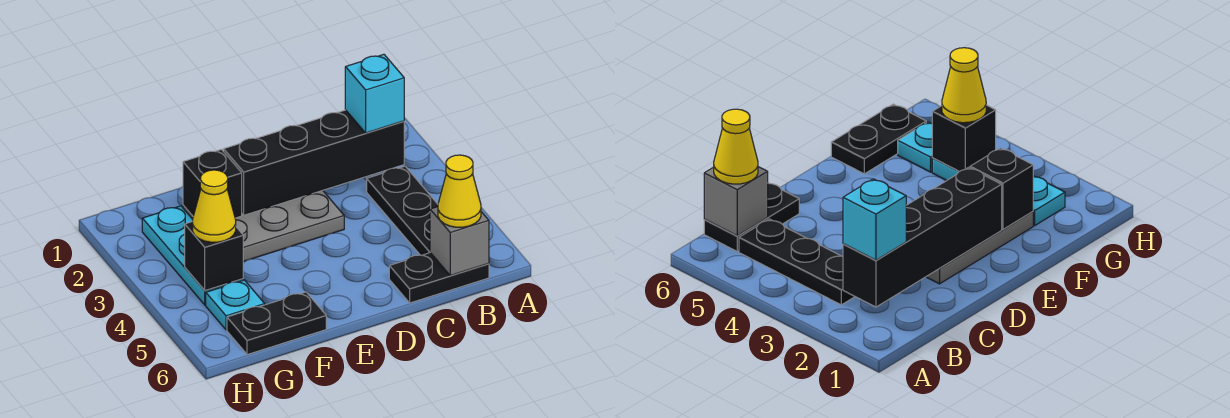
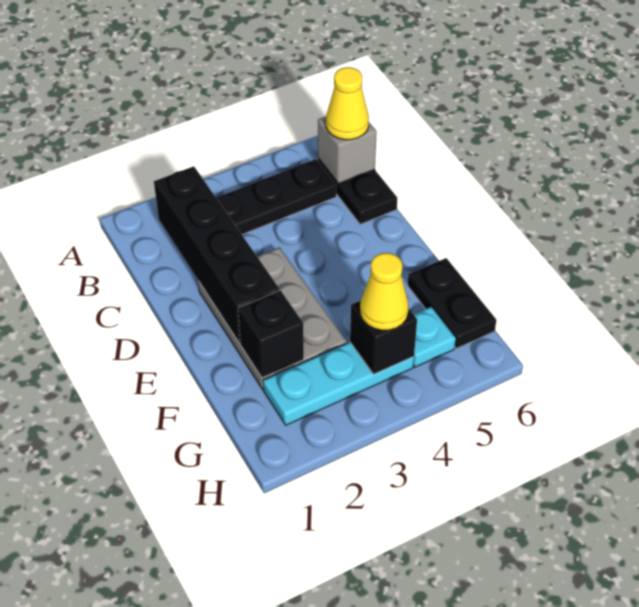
cyan 1x1 brick [345,54,404,133] -> none

